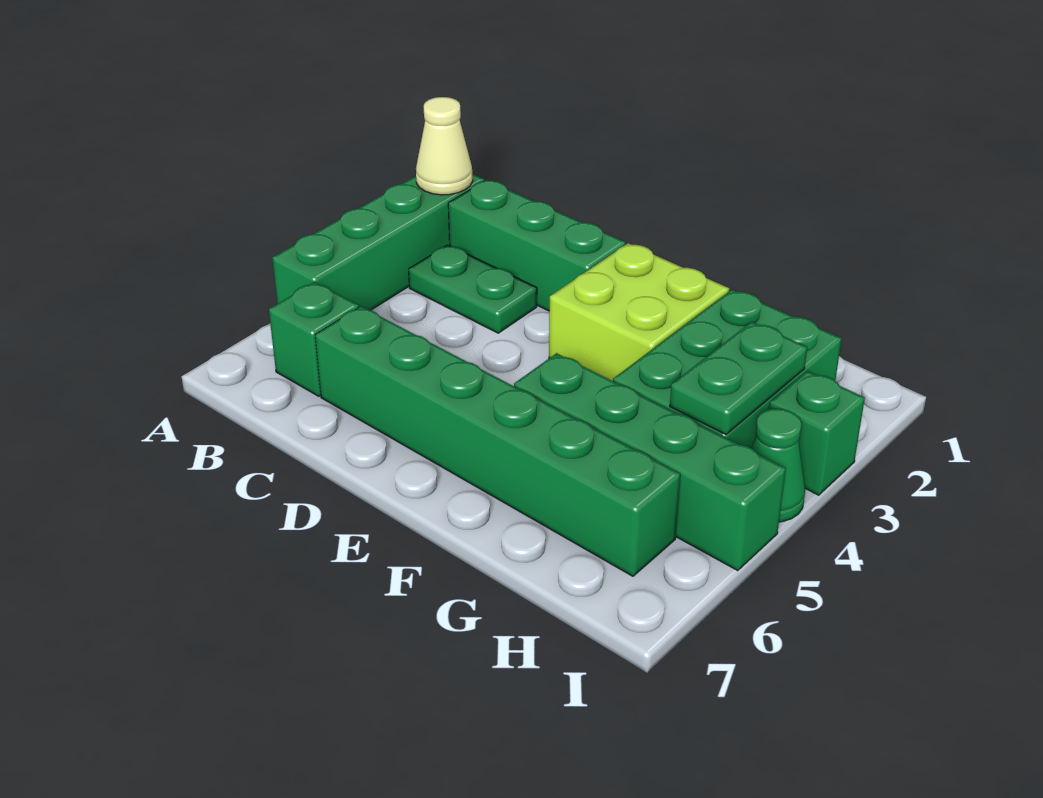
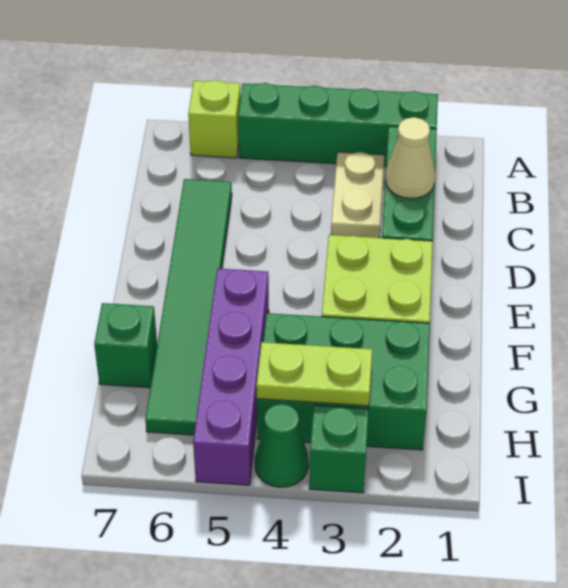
tan 1x1 cone [416,97,473,195] -> tan 1x1 cone moved to [385,117,435,199]
none -> lime 1x1 brick [188,80,241,158]
green 1x2 plate [409,245,537,333] -> tan 1x2 plate [331,152,384,238]
green 1x1 brick [269,282,359,396] -> green 1x1 brick moved to [94,303,157,388]
green 1x6 brick [315,306,680,576] -> green 1x6 tile [145,179,232,435]
green 1x4 brick [514,353,786,571] -> purple 1x4 brick [193,268,269,485]
green 1x2 plate [670,322,807,434] -> lime 1x2 plate [256,342,372,406]

